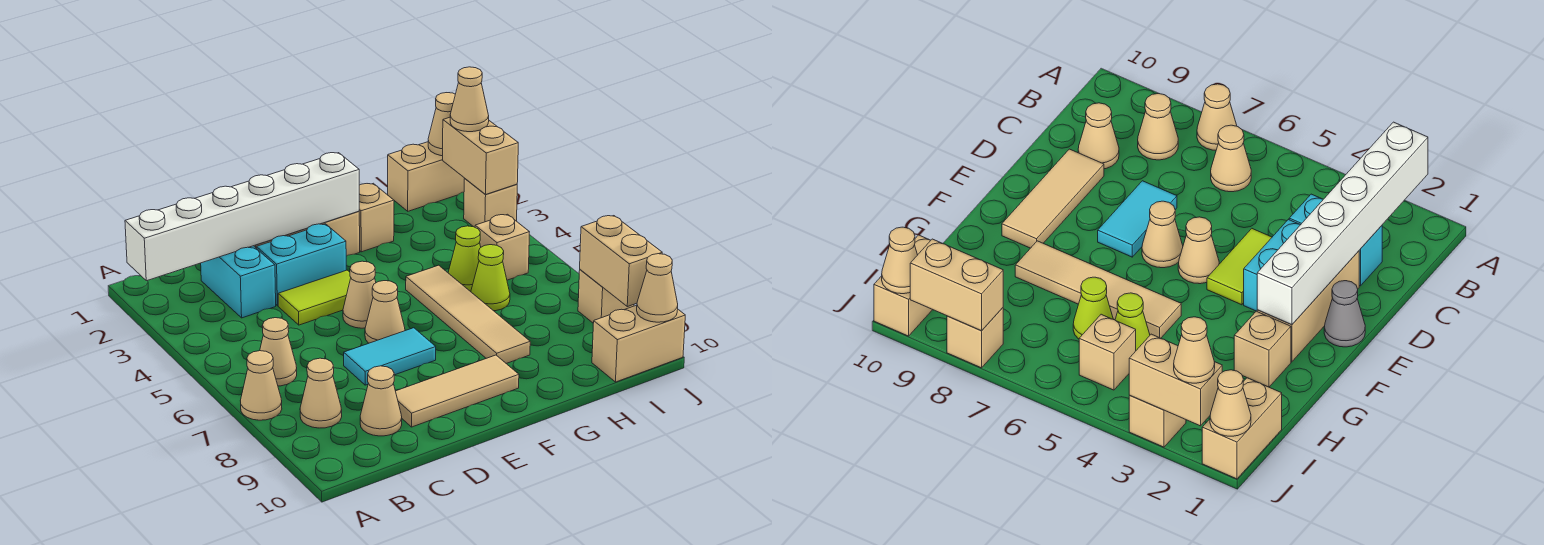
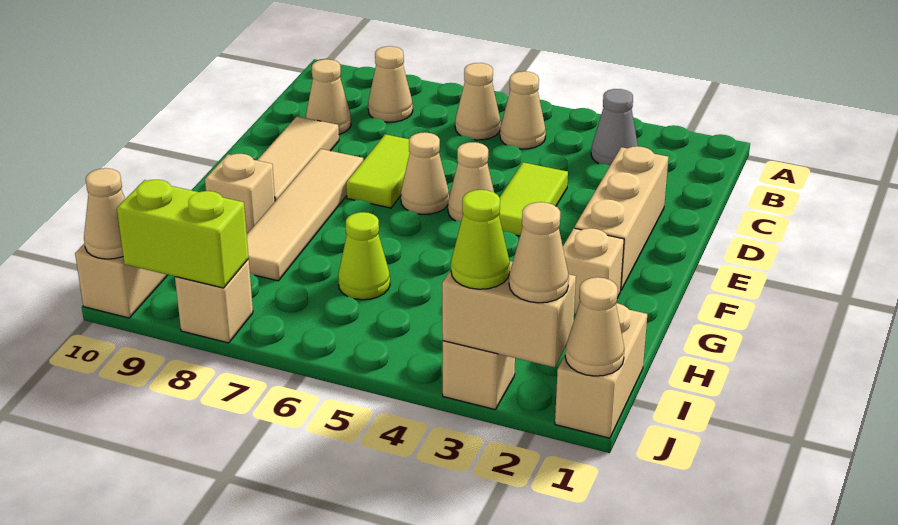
white 1x6 brick [125,153,359,281] -> none
tan 1x1 cone [240,351,282,420] -> tan 1x1 cone moved to [500,71,546,149]
cyan 1x2 brick [201,246,276,318] -> none
cyan 1x2 brick [257,224,346,306] -> none
cyan 1x2 tile [344,328,436,385] -> lime 1x2 tile [346,134,410,208]
grey 1x1 cone [1324,281,1365,347] -> grey 1x1 cone moved to [591,89,638,165]
tan 1x4 tile [406,265,530,364] -> tan 1x4 tile turned to [247,149,363,281]
lime 1x1 cone [448,226,481,292] -> lime 1x1 cone moved to [451,190,510,289]
tan 1x1 brick [475,214,529,280] -> tan 1x1 brick moved to [205,154,275,234]
tan 1x2 brick [580,216,662,307] -> lime 1x2 brick [117,180,249,288]

